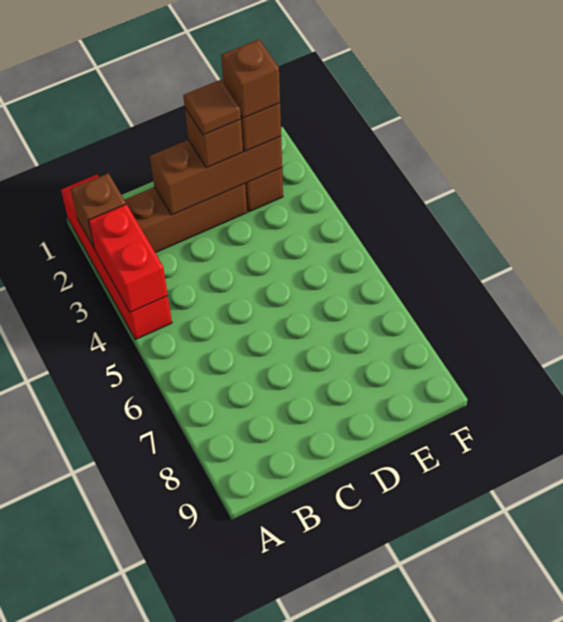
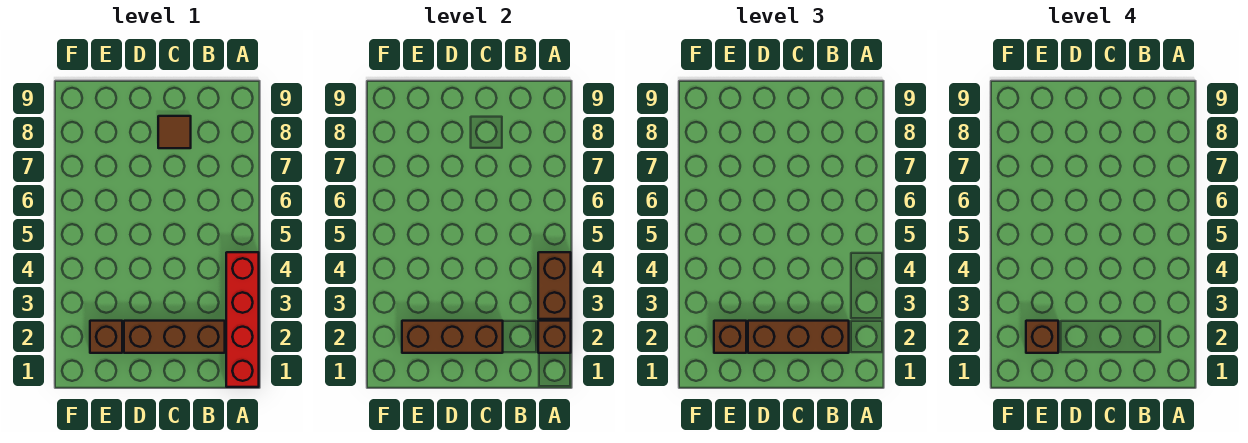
red 1x2 brick [88,204,168,312] -> brown 1x2 brick [538,252,571,319]
brown 1x1 brick [185,108,243,168] -> brown 1x3 brick [748,321,849,353]
brown 1x1 tile [183,80,241,135] -> brown 1x1 tile moved to [158,116,191,148]

